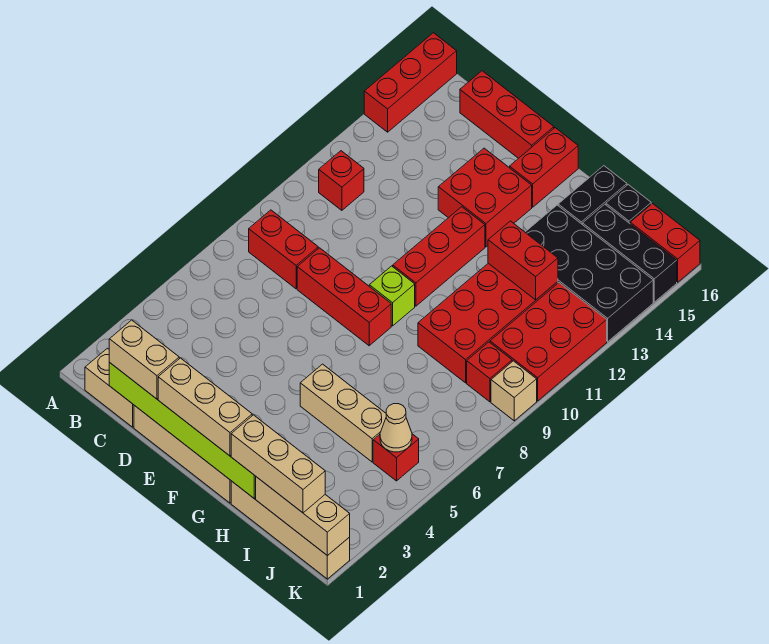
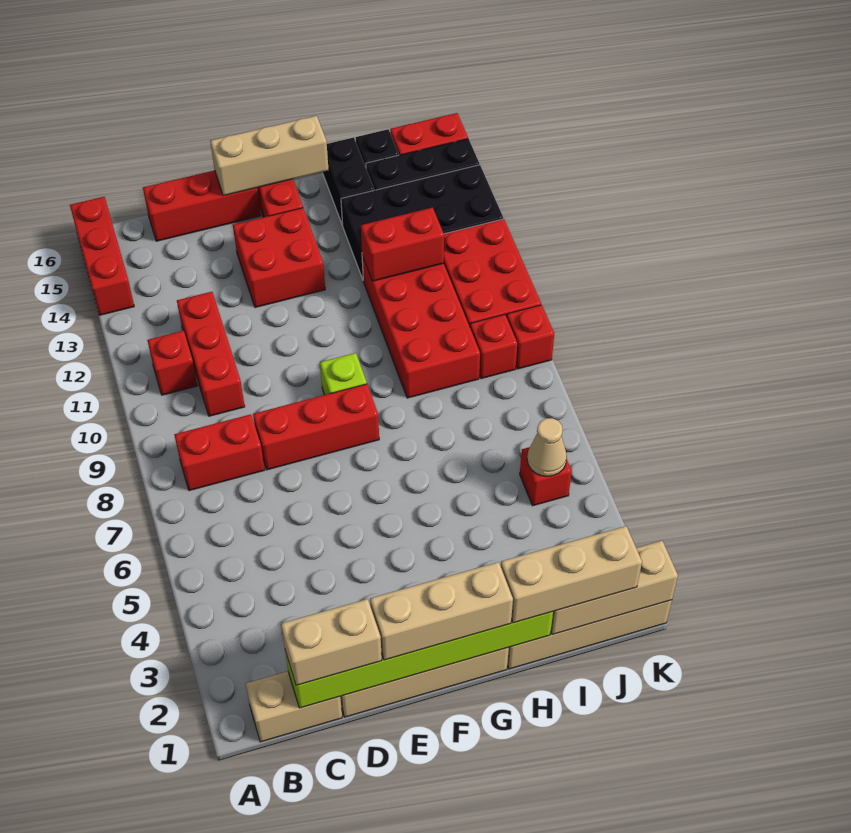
red 1x3 brick [393,207,485,306] -> red 1x3 brick moved to [177,292,245,416]
tan 1x3 brick [300,364,386,462] -> tan 1x3 brick moved to [210,116,328,196]
tan 1x1 brick [491,361,537,421] -> red 1x1 brick [507,305,554,369]

